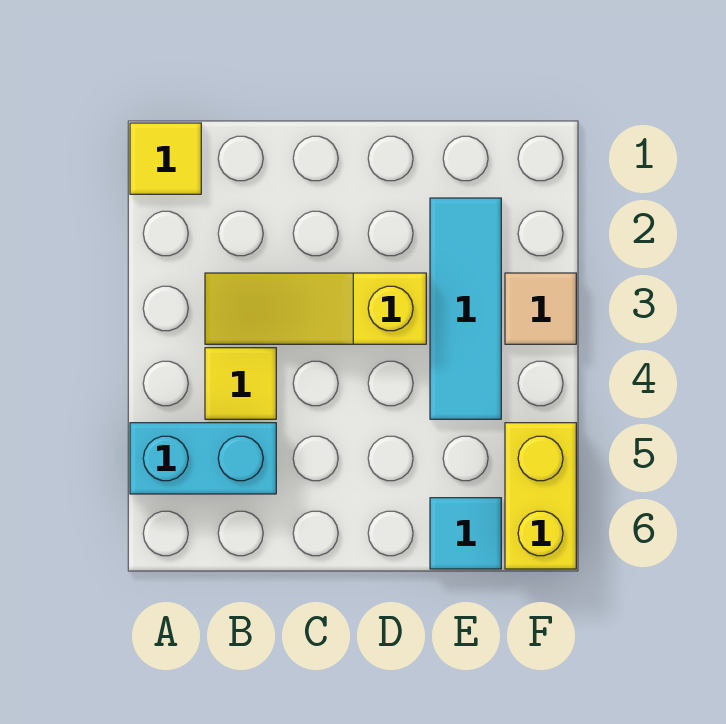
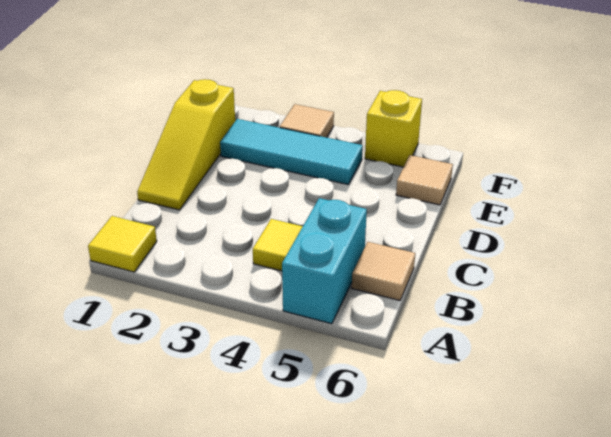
yellow 1x3 slope [205,273,426,344] -> yellow 1x3 slope moved to [137,79,235,210]
none -> tan 1x1 tile [352,242,415,300]
cyan 1x1 tile [430,498,501,569] -> tan 1x1 tile [396,155,453,205]
yellow 1x2 brick [505,423,576,569] -> yellow 1x1 brick [365,90,422,167]

